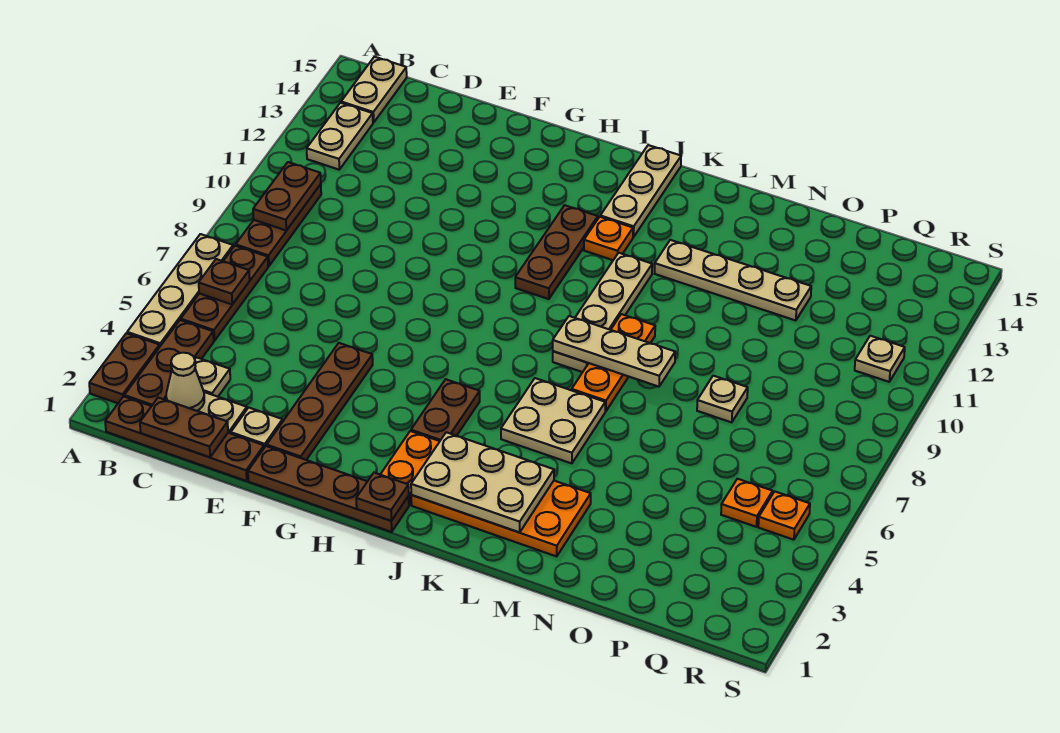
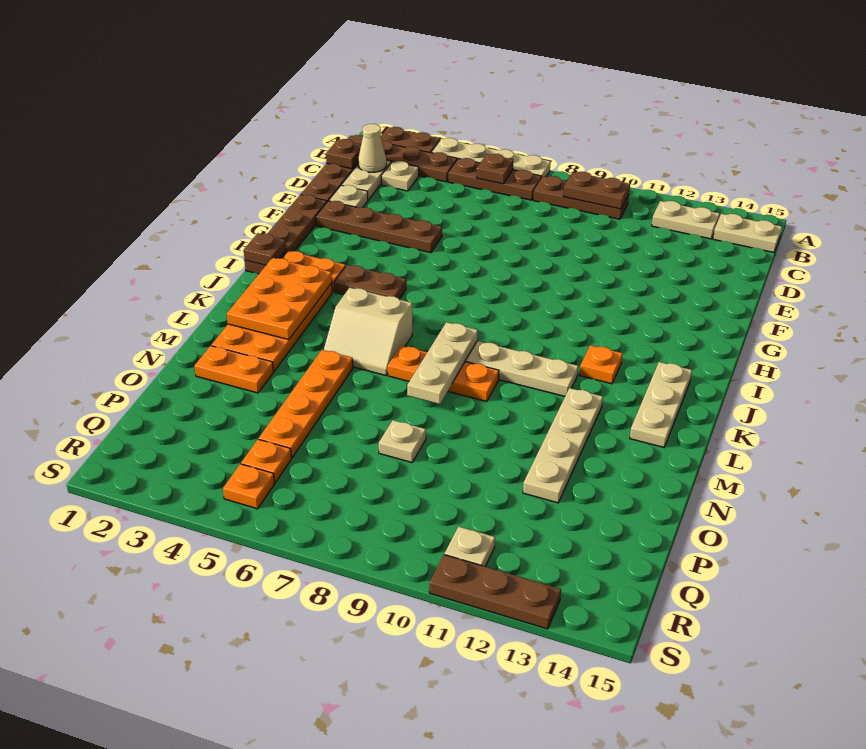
brown 1x2 plate [140,398,228,457] -> brown 1x1 plate [326,139,361,169]
brown 1x3 plate [515,205,598,299] -> brown 1x3 plate moved to [429,555,561,629]
tan 2x3 plate [411,432,554,532] -> orange 2x3 plate [227,258,332,340]
tan 1x3 plate [600,145,681,237] -> tan 1x3 plate turned to [630,362,692,447]
tan 2x2 plate [501,378,605,463] -> tan 2x2 slope [324,288,412,375]
none -> orange 1x4 plate [259,350,353,458]
none -> orange 1x2 plate [195,346,274,393]

